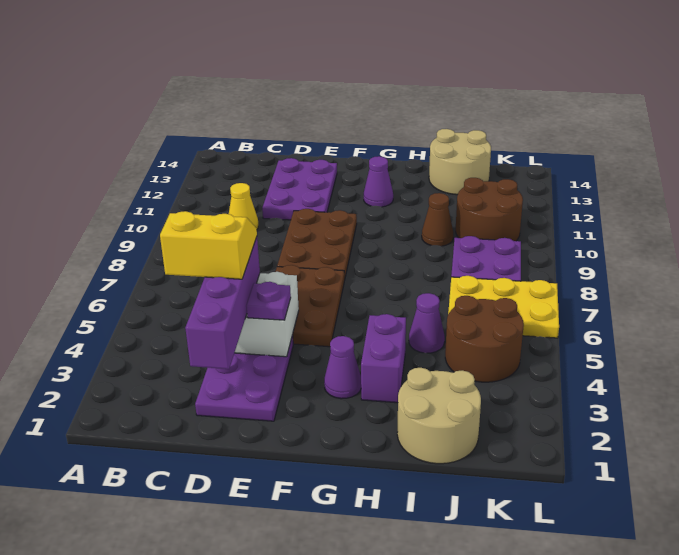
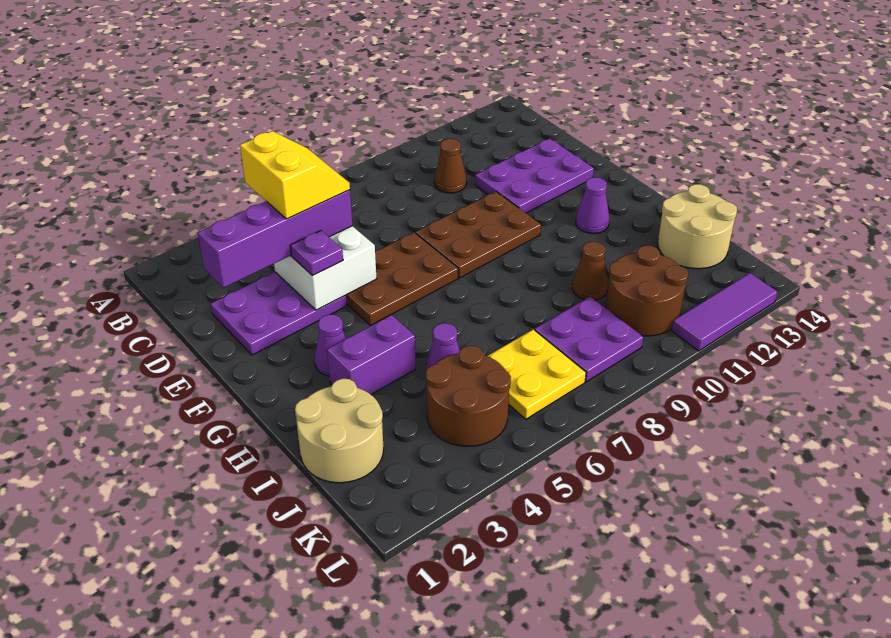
yellow 1x1 cone [229,183,258,229] -> brown 1x1 cone [434,139,466,193]
yellow 2x3 plate [448,276,559,338] -> yellow 2x2 plate [488,329,586,419]
none -> purple 1x3 tile [672,273,777,351]

